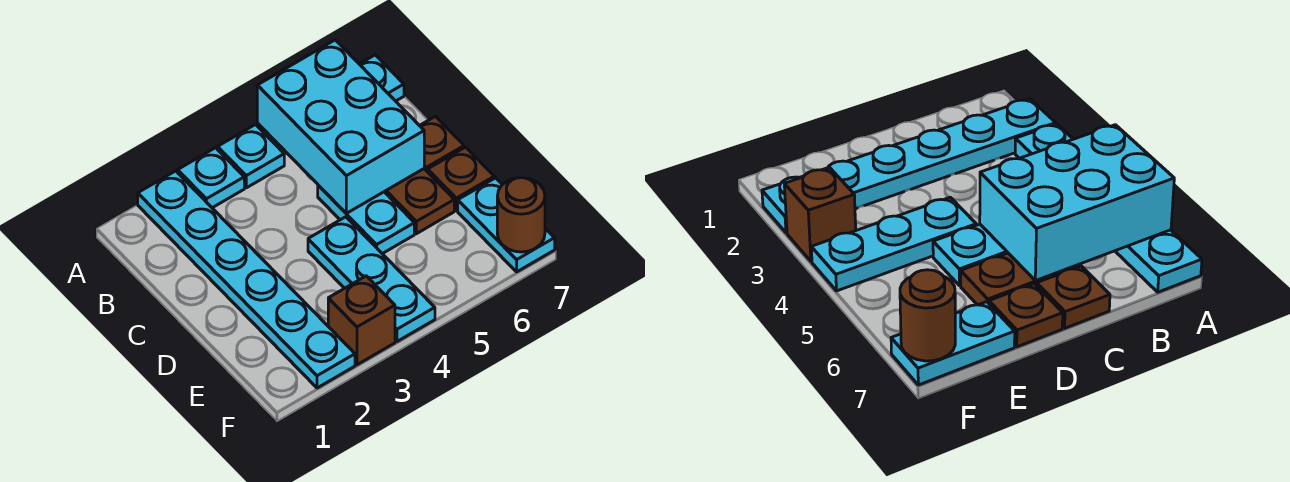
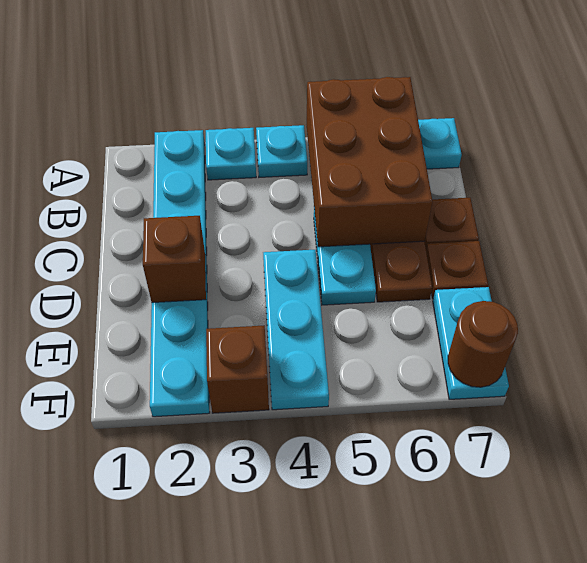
cyan 2x3 brick [257,40,424,213] -> brown 2x3 brick [307,77,432,247]
none -> brown 1x1 brick [143,216,206,303]

